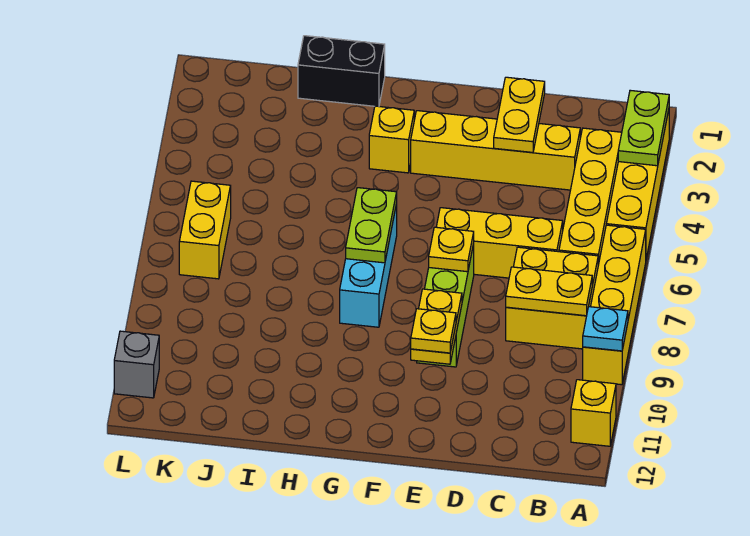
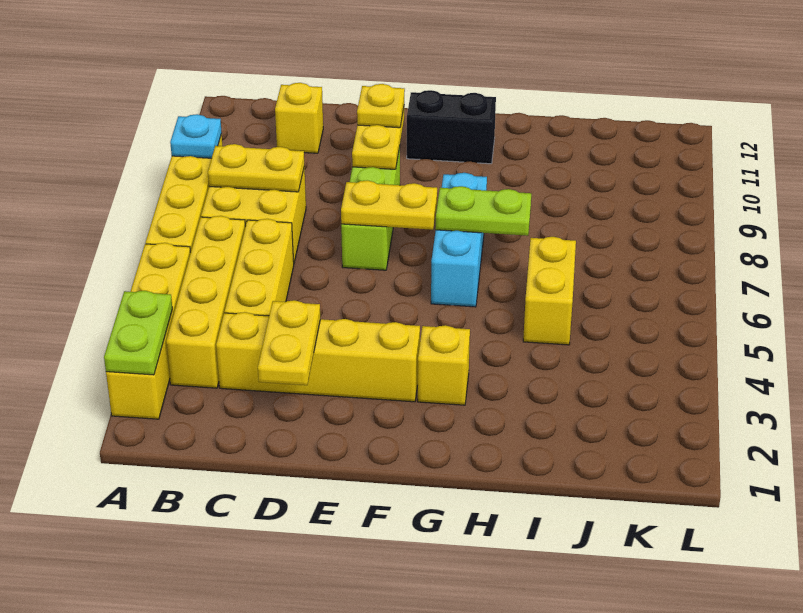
yellow 1x1 brick [571,380,616,446] -> yellow 1x1 brick moved to [275,83,323,153]
yellow 1x3 brick [436,208,563,278] -> yellow 1x3 brick turned to [224,219,294,316]
yellow 1x1 plate [429,227,474,272] -> yellow 1x2 plate [341,180,437,230]
lime 1x2 plate [346,188,397,263] -> lime 1x2 plate turned to [436,186,531,236]
black 1x2 brick [298,36,385,106] -> black 1x2 brick moved to [407,90,496,164]
yellow 1x2 brick [179,181,231,279] -> yellow 1x2 brick moved to [523,237,576,345]
grey 1x1 brick [114,331,159,398] -> none

